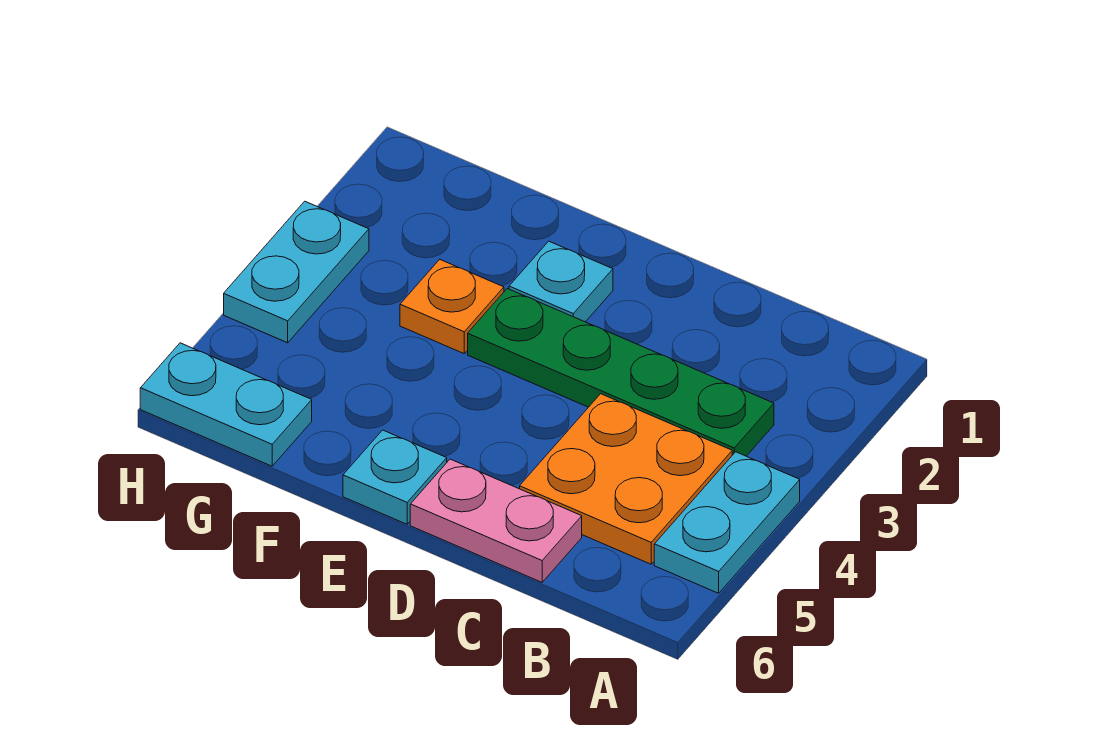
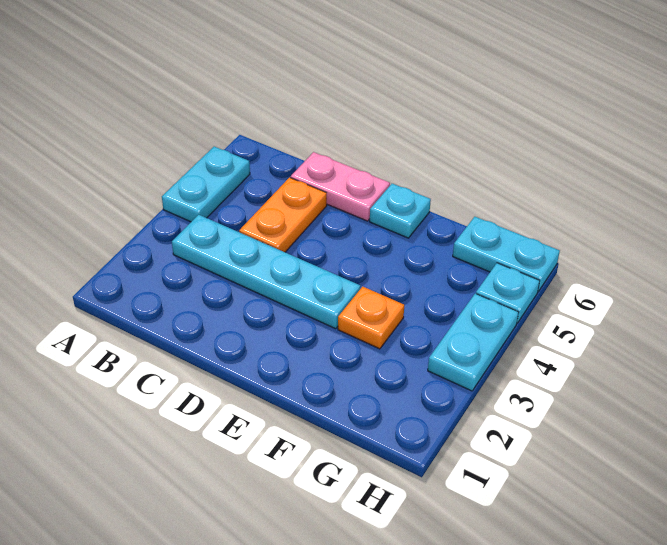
green 1x4 plate [468,288,774,456] -> cyan 1x4 plate [172,215,360,329]
orange 2x2 plate [520,394,732,564] -> orange 1x2 plate [239,178,327,252]
cyan 1x1 plate [509,241,613,322] -> cyan 1x1 plate moved to [476,263,540,323]

